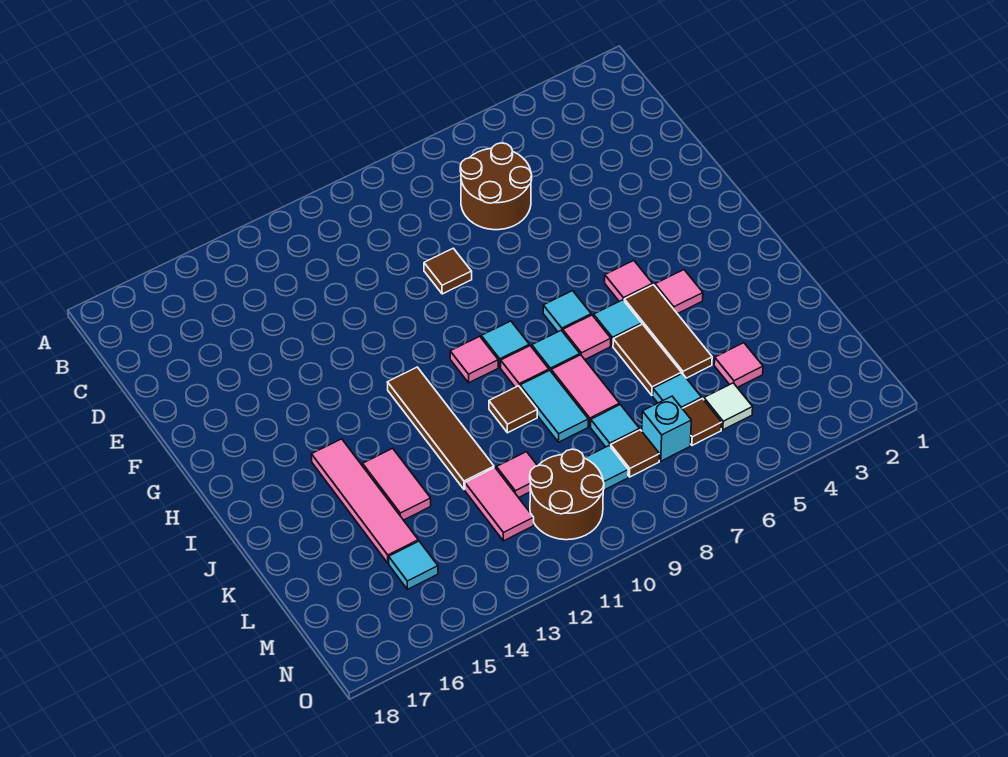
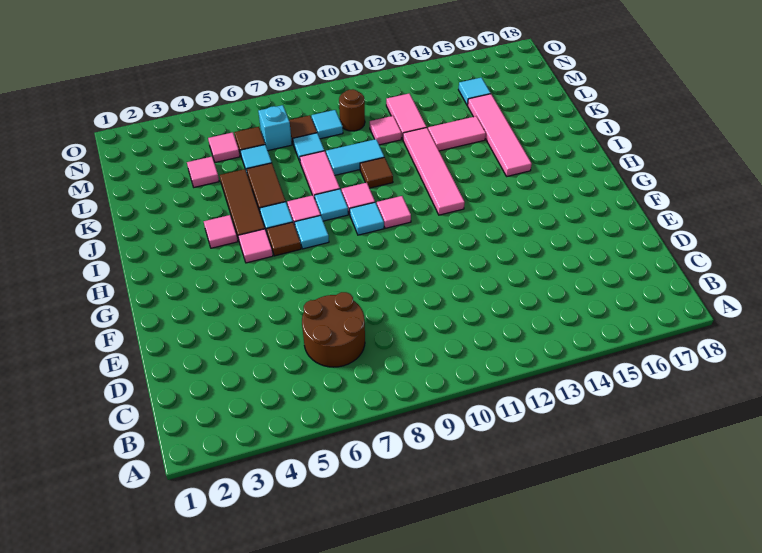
brown 1x1 tile [424,248,472,294] -> brown 1x1 tile moved to [267,222,301,256]
brown 1x4 tile [387,367,494,490] -> pink 1x4 tile [403,128,465,215]
cyan 1x2 tile [520,370,588,442] -> cyan 1x2 tile turned to [326,139,384,175]
pink 1x2 tile [363,448,431,520] -> pink 1x2 tile turned to [428,116,486,151]
white 1x1 tile [704,383,753,430] -> pink 1x1 tile [208,132,240,163]
brown 2x2 round brick [530,449,604,540] -> brown 1x1 round brick [339,89,365,131]

